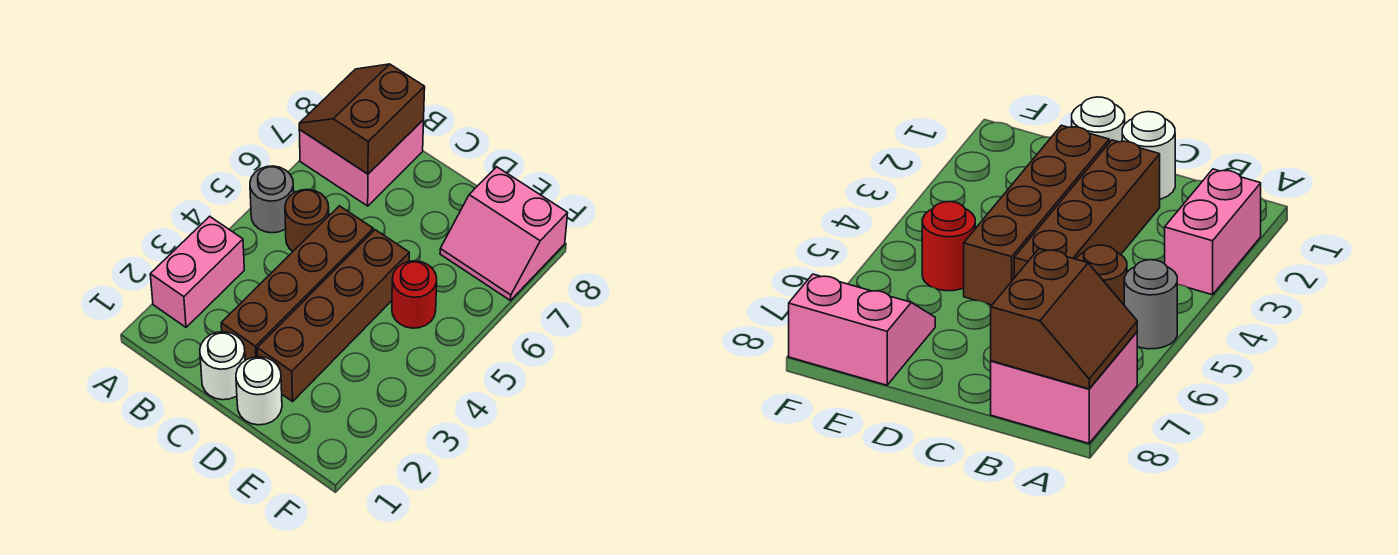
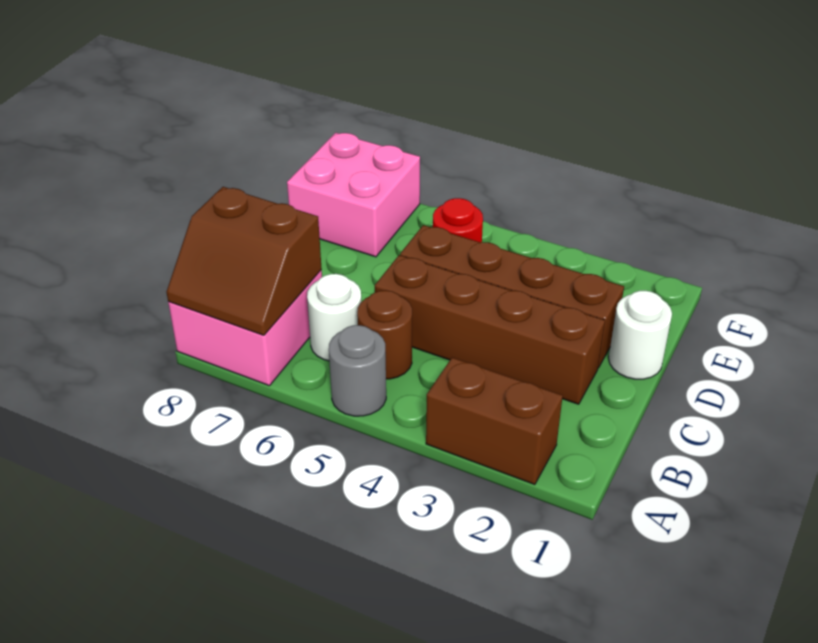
pink 1x2 brick [150,216,244,327] -> brown 1x2 brick [426,357,563,485]
white 1x1 round brick [200,332,245,400] -> white 1x1 round brick moved to [307,274,361,361]
pink 2x2 slope [440,167,568,300] -> pink 2x2 brick [287,133,420,257]

